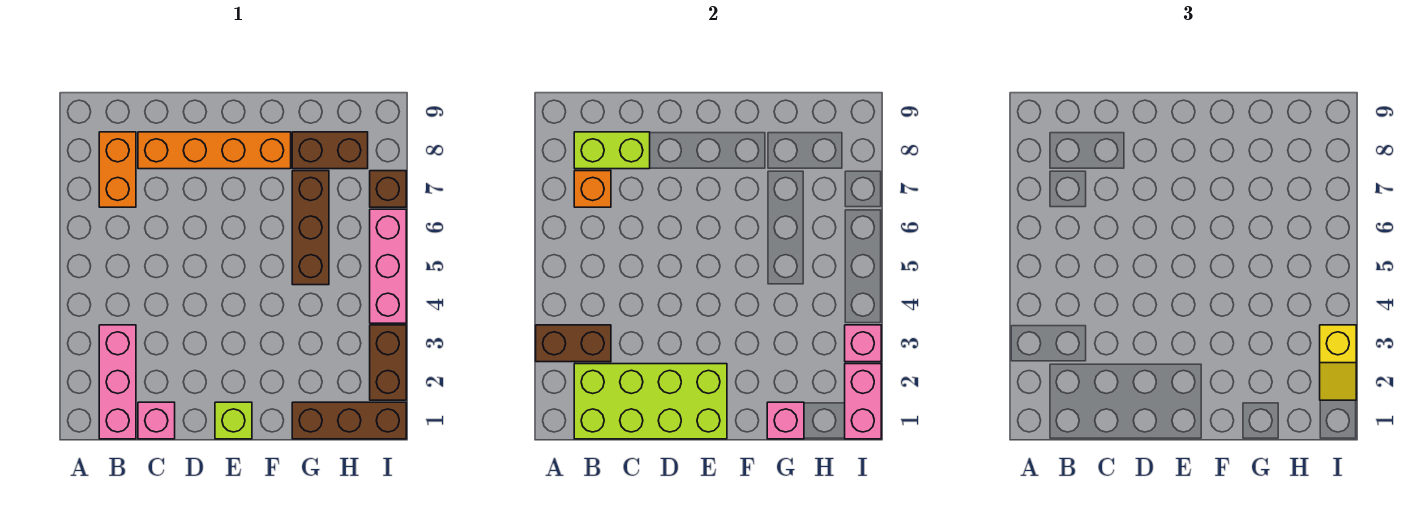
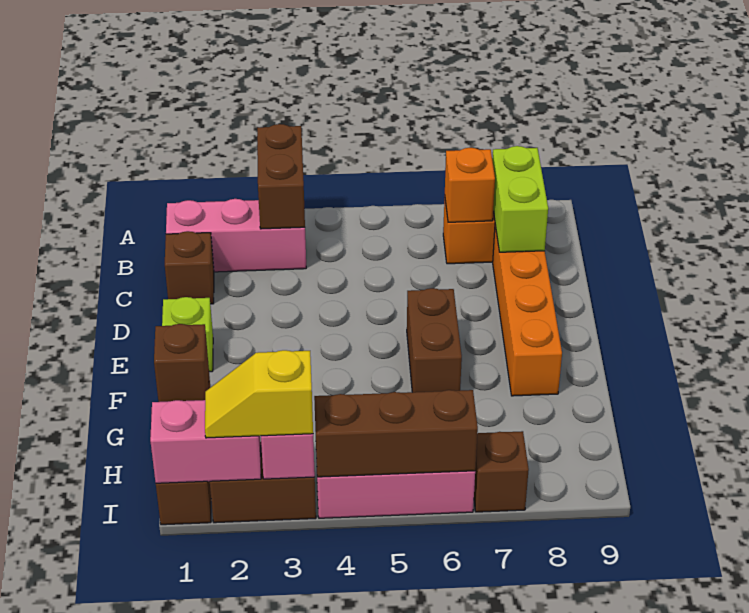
lime 2x4 brick [574,364,727,439] -> none
pink 1x1 brick [138,402,175,439] -> brown 1x1 brick [165,231,214,304]
pink 1x1 brick [767,402,804,439] -> brown 1x1 brick [154,324,209,402]
brown 1x3 brick [292,171,329,285] -> brown 1x3 brick moved to [314,390,478,477]
brown 1x2 brick [292,132,368,169] -> brown 1x2 brick moved to [407,288,462,392]

